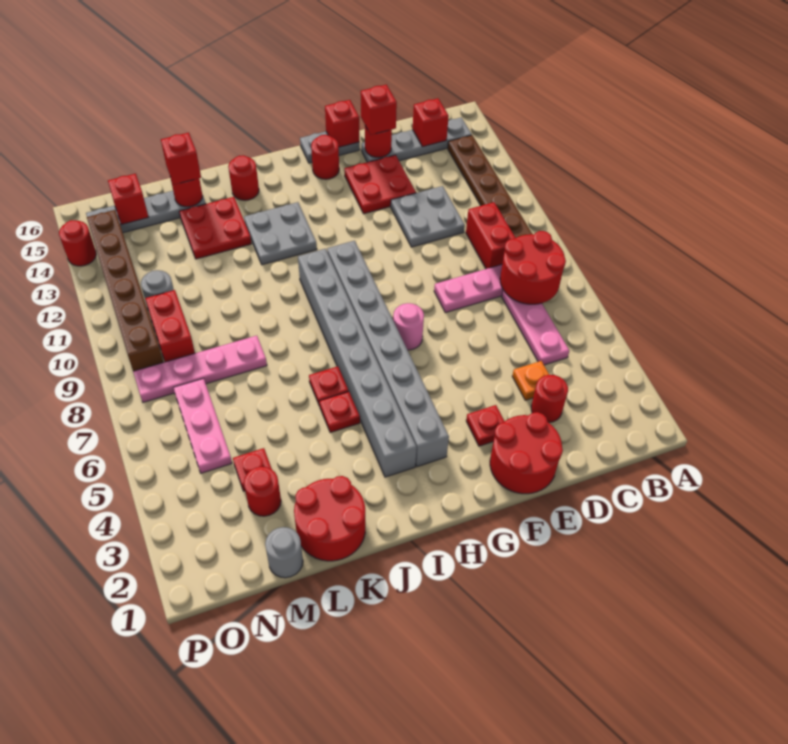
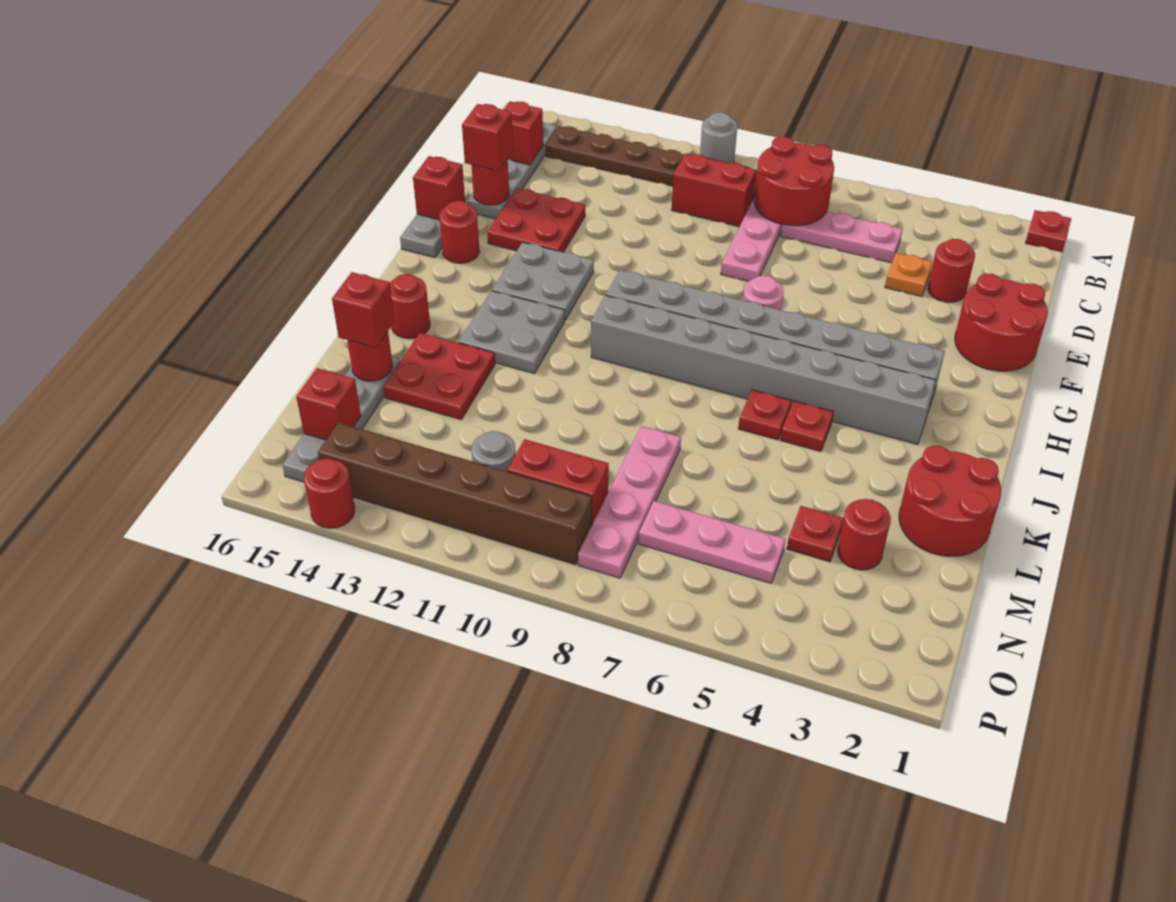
grey 2x2 plate [391,186,465,247] -> grey 2x2 plate moved to [492,242,594,320]
red 1x1 plate [466,405,505,446] -> red 1x1 plate moved to [1025,210,1071,252]
grey 1x1 round brick [265,527,303,578] -> grey 1x1 round brick moved to [700,112,737,163]

